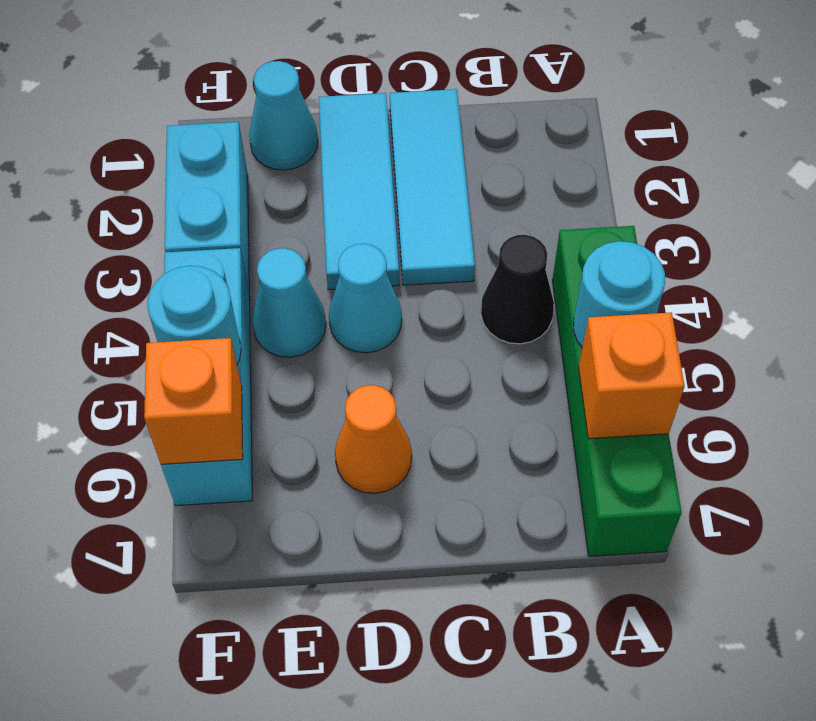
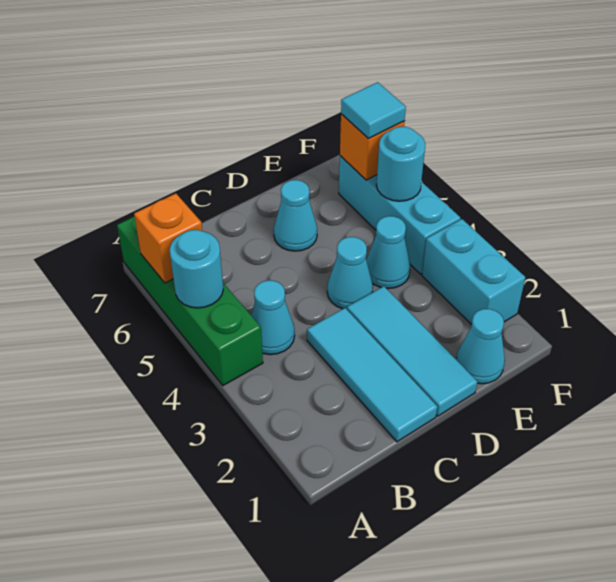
black 1x1 cone [481,235,554,344] -> cyan 1x1 cone [251,280,295,355]
orange 1x1 cone [335,385,412,493] -> cyan 1x1 cone [274,180,317,251]
none -> cyan 1x1 tile [341,82,406,139]

